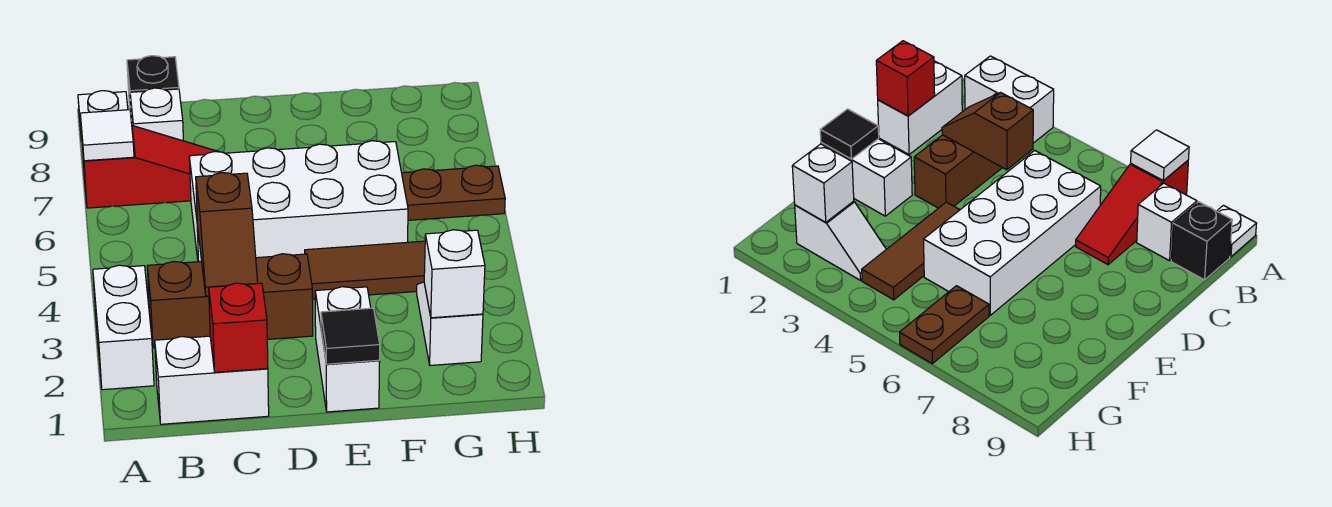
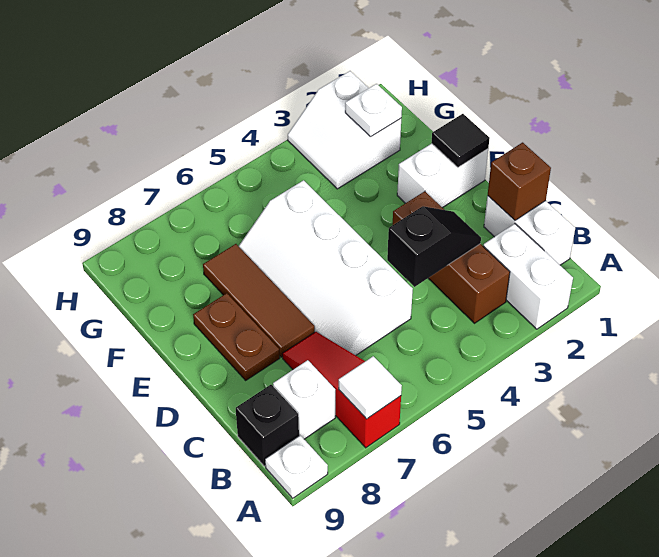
white 1x2 brick [93,265,154,390] -> white 1x2 brick turned to [483,224,573,329]
red 1x1 brick [209,283,268,372] -> brown 1x1 brick [488,142,551,220]
brown 1x2 slope [196,173,258,296] -> black 1x2 slope [387,206,481,287]
white 2x4 brick [189,141,408,262] -> white 2x4 slope [239,180,413,355]
brown 1x3 tile [305,241,425,299] -> brown 1x3 tile moved to [203,244,315,357]
white 1x2 slope [417,282,483,365] -> white 2x2 slope [288,71,401,189]
white 1x1 brick [424,230,485,318] -> white 1x1 plate [345,84,402,136]
brown 1x2 plate [402,165,505,220] -> brown 1x2 plate moved to [193,293,280,380]

